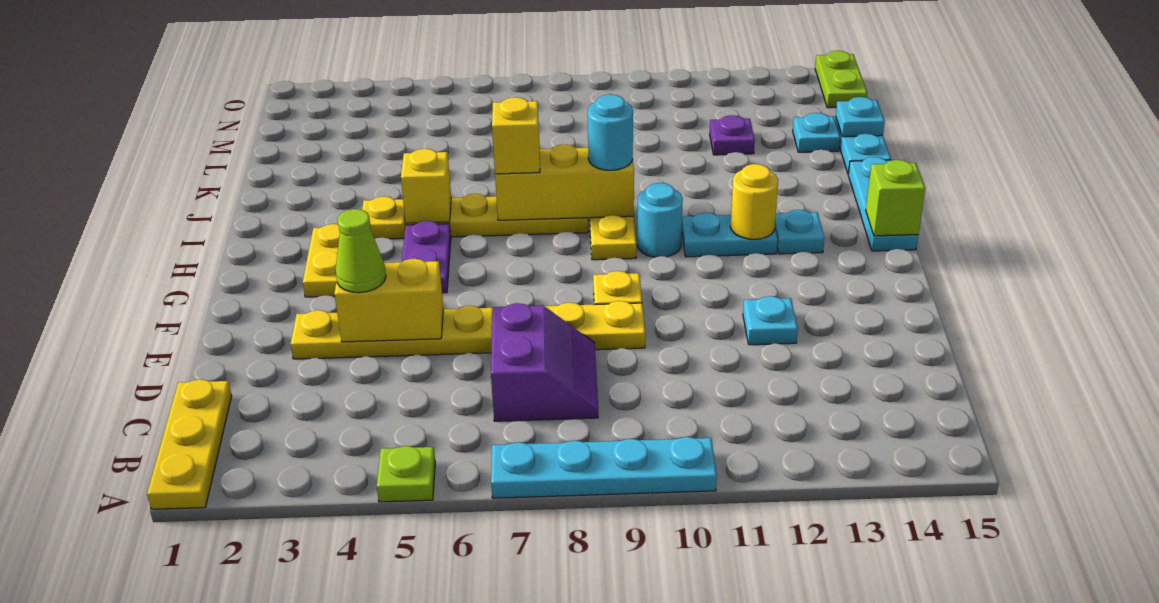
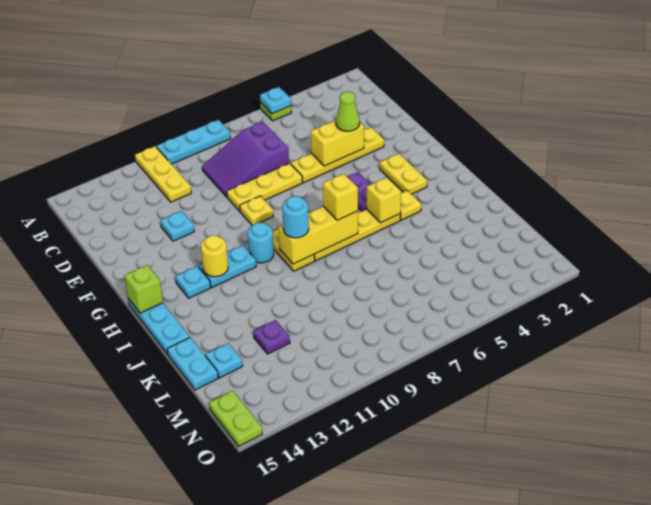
yellow 1x3 plate [147,379,232,509] -> yellow 1x3 plate moved to [135,146,191,202]
cyan 1x4 plate [491,437,717,498] -> cyan 1x3 plate [156,120,231,164]
purple 2x2 slope [491,303,598,421] -> purple 2x3 slope [202,122,289,197]
cyan 1x1 plate [836,97,885,137] -> cyan 1x1 plate moved to [260,87,291,114]

